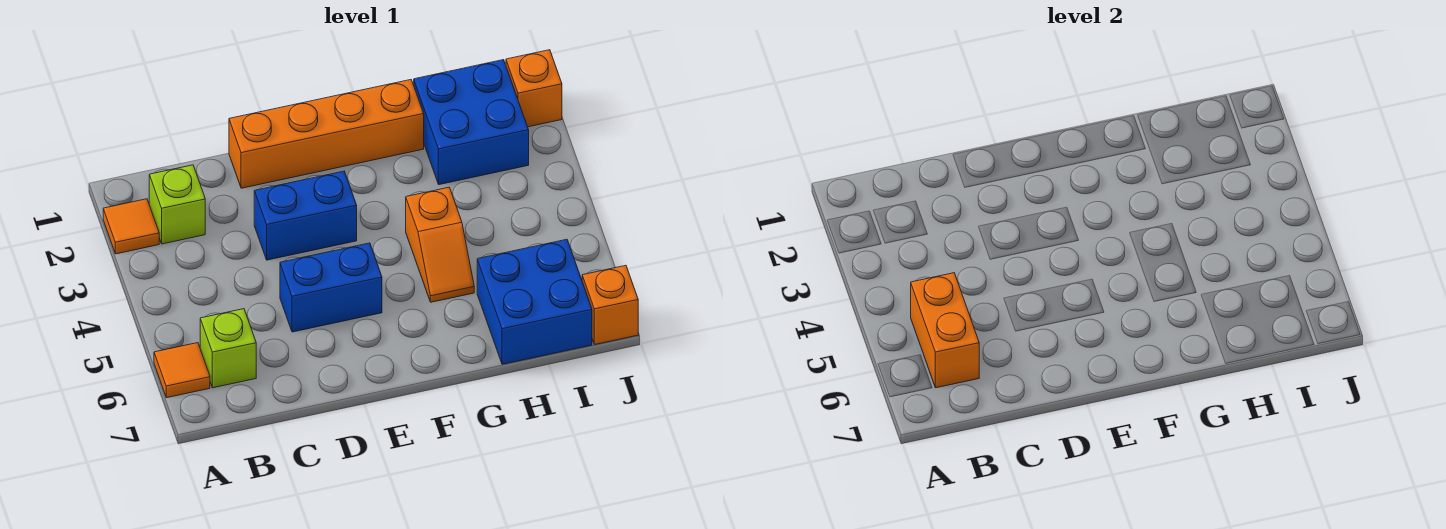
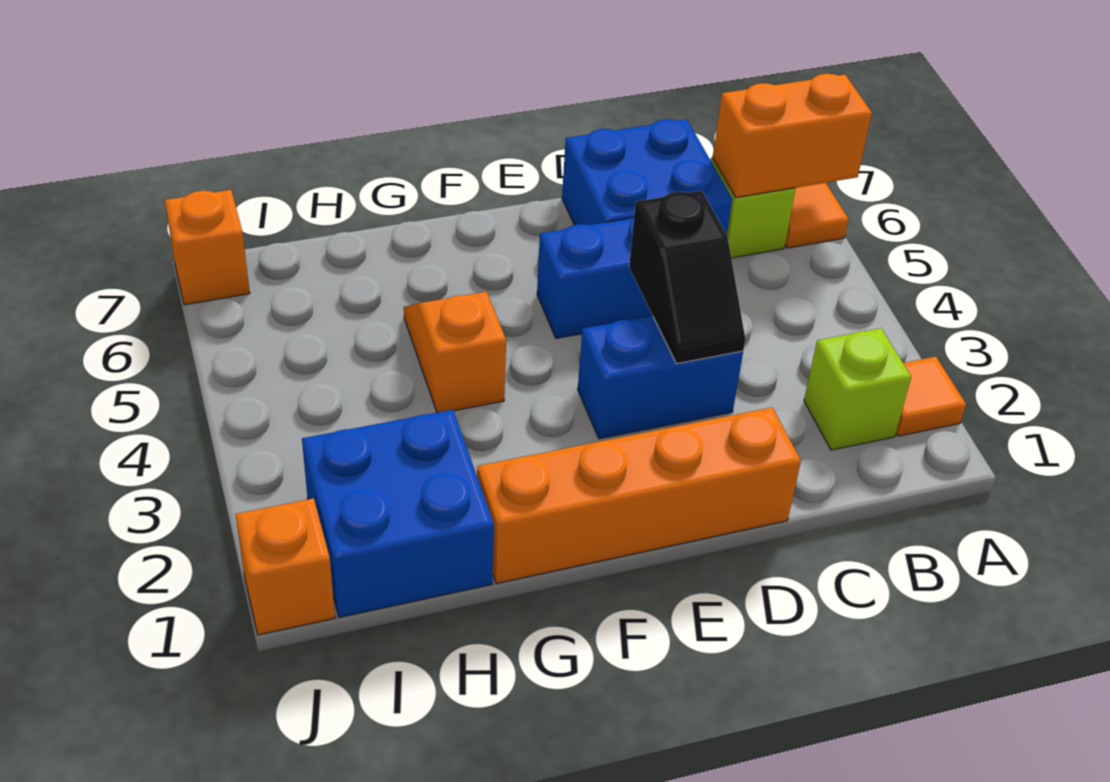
orange 1x2 brick [911,273,979,388] -> orange 1x2 brick turned to [713,74,872,198]
none -> black 1x2 slope [629,191,745,364]
blue 2x2 brick [477,239,592,364] -> blue 2x2 brick moved to [562,119,732,235]

